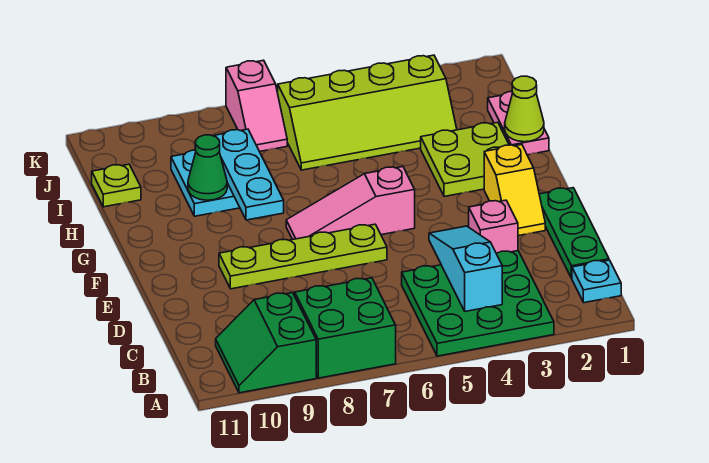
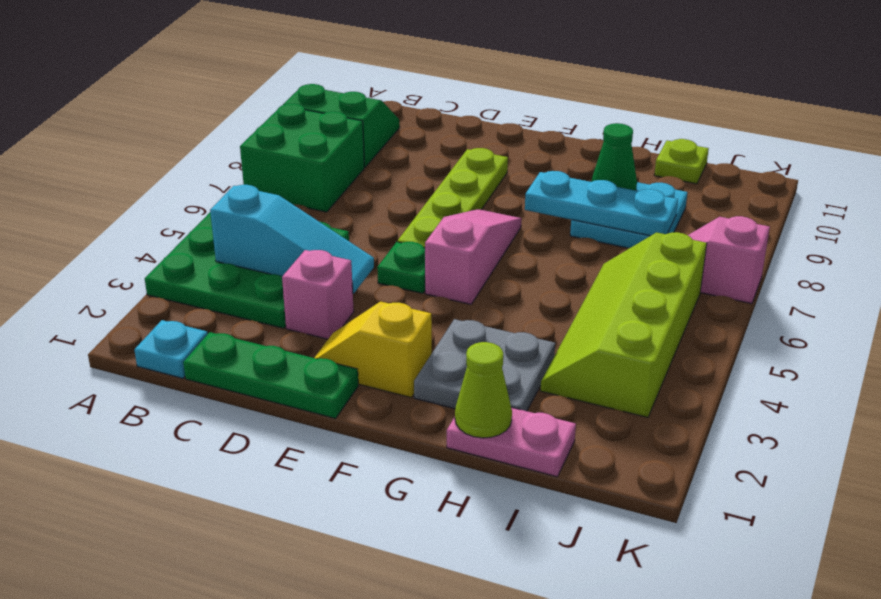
none -> green 1x1 plate [377,242,425,293]
lime 2x2 plate [421,122,509,197] -> grey 2x2 plate [414,319,555,411]

